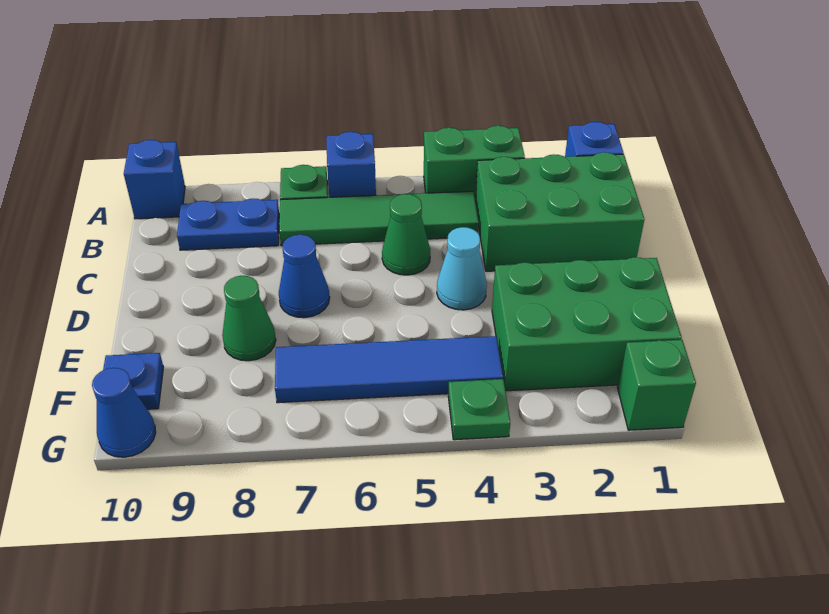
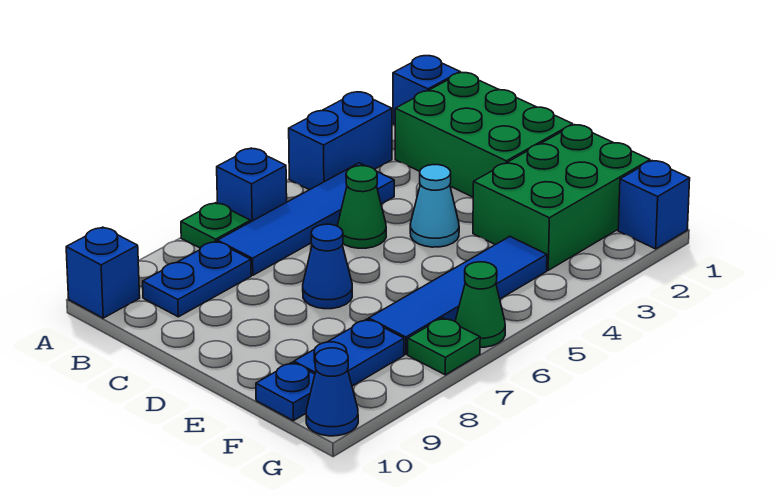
green 1x2 brick [424,126,525,201] -> blue 1x2 brick [289,92,392,190]
green 2x3 brick [475,152,644,271] -> green 2x3 brick turned to [395,73,573,197]
green 1x4 tile [279,191,479,246] -> blue 1x4 tile [217,163,394,275]
green 1x1 cone [222,276,276,361] -> green 1x1 cone moved to [455,262,505,347]
none -> blue 1x2 plate [294,319,404,386]
green 1x1 brick [617,340,696,430] -> blue 1x1 brick [618,161,690,249]
green 1x1 plate [448,379,510,440] -> green 1x1 plate moved to [408,318,480,375]

